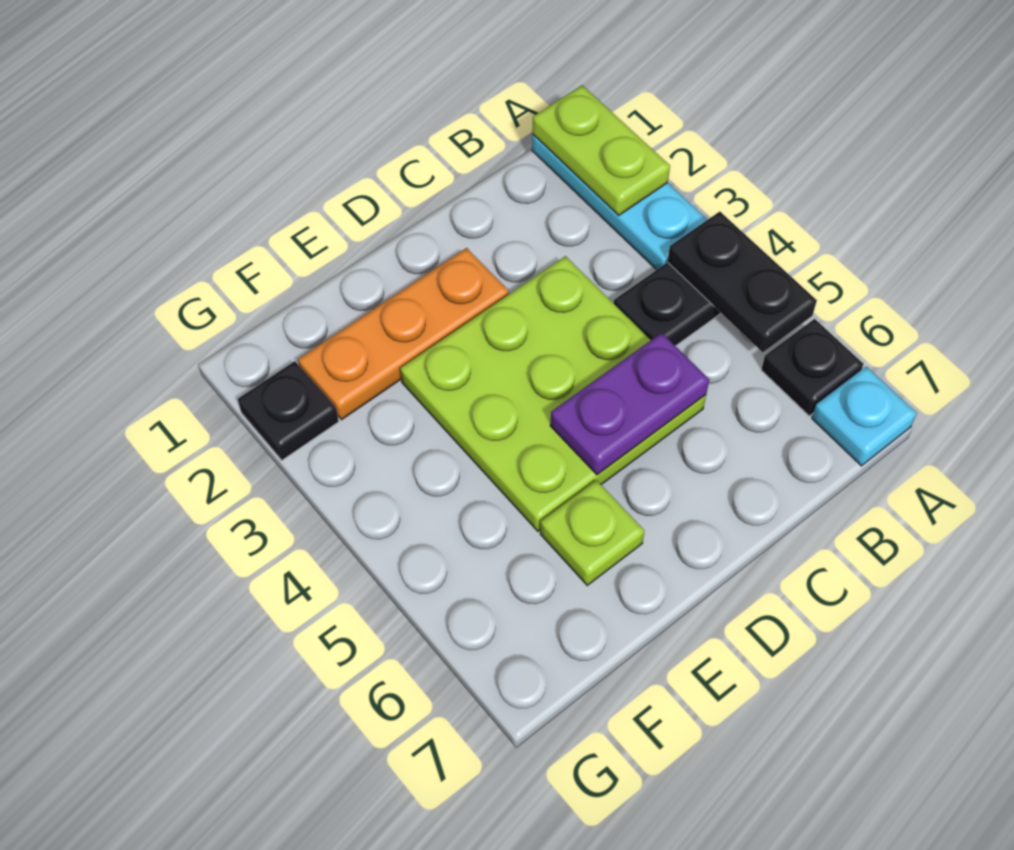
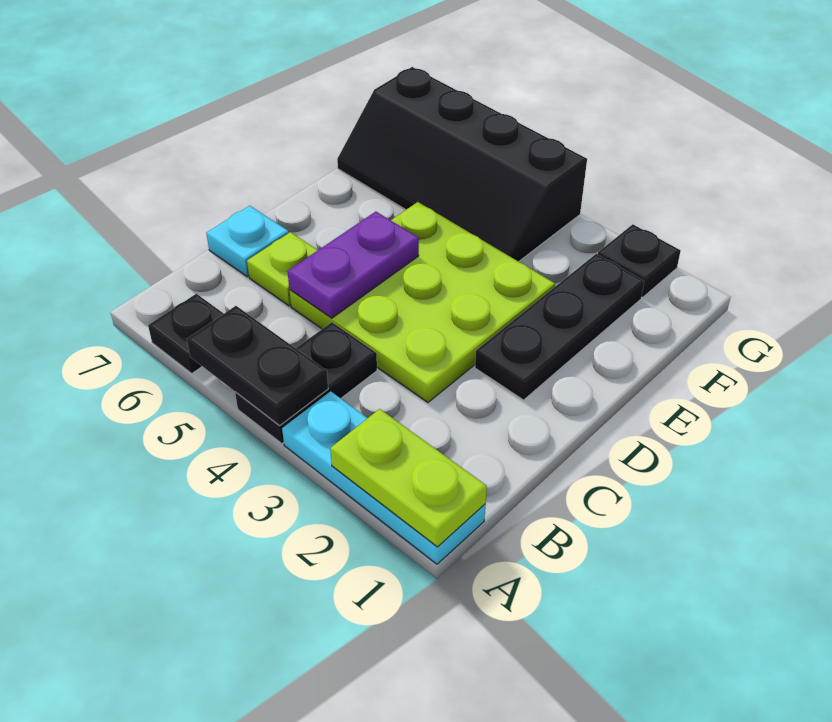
cyan 1x1 plate [812,366,917,466] -> cyan 1x1 plate moved to [206,206,289,277]
orange 1x3 plate [298,248,509,420] -> black 1x3 plate [475,254,644,400]
lime 1x1 plate [540,480,644,585] -> lime 1x1 plate moved to [247,232,318,306]
none -> black 2x4 slope [337,67,587,262]

